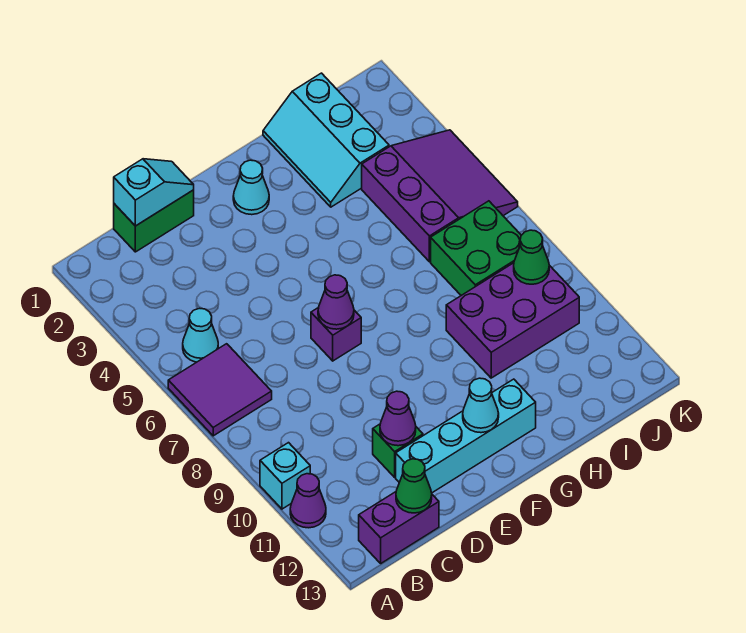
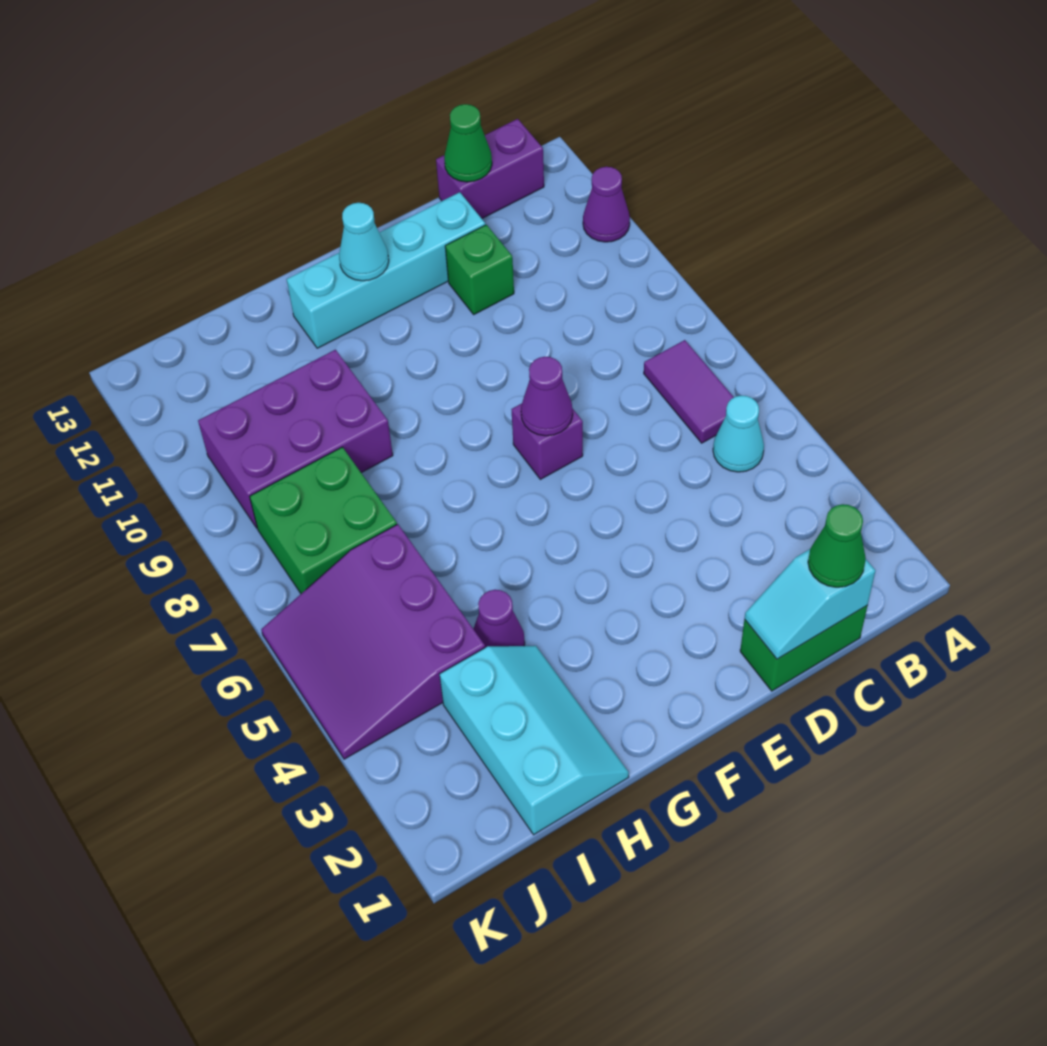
purple 2x2 tile [168,344,272,436] -> purple 1x2 tile [644,340,734,443]
cyan 1x1 brick [260,443,310,509] -> none
purple 1x1 cone [380,391,416,446] -> purple 1x1 cone moved to [474,590,525,648]
cyan 1x1 cone [233,160,269,215] -> none
green 1x1 cone [514,230,549,284] -> green 1x1 cone moved to [808,504,866,587]

